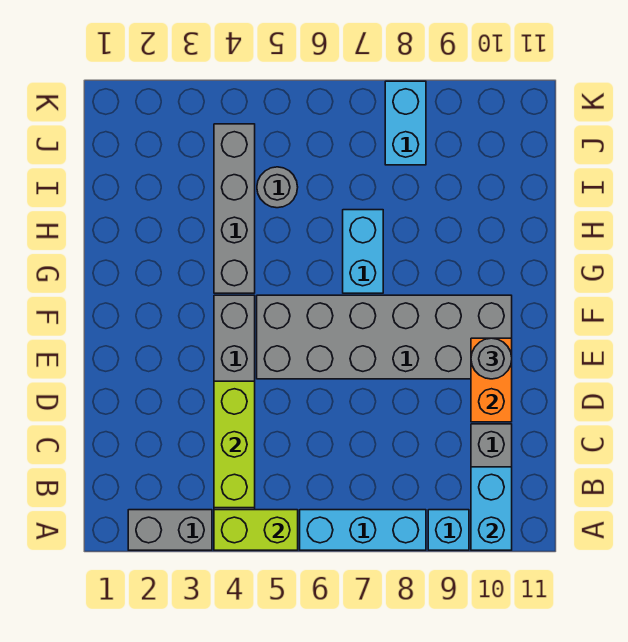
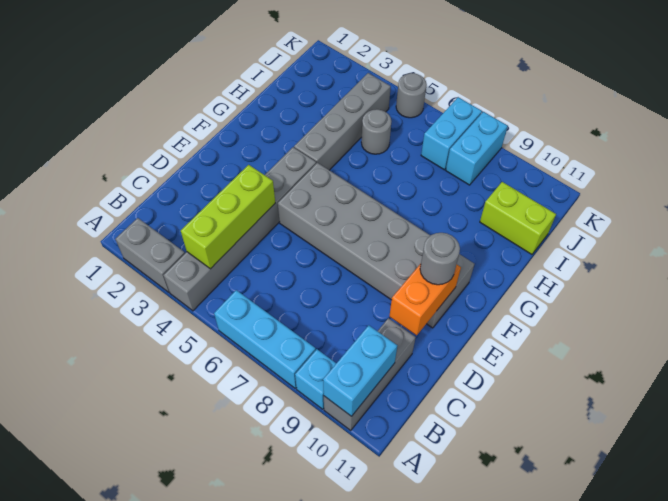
lime 1x2 brick [214,510,298,550] -> lime 1x2 brick moved to [480,182,556,254]
cyan 1x2 brick [343,210,383,293] -> cyan 1x2 brick moved to [421,97,482,170]
none -> grey 1x1 round brick [396,73,427,118]

